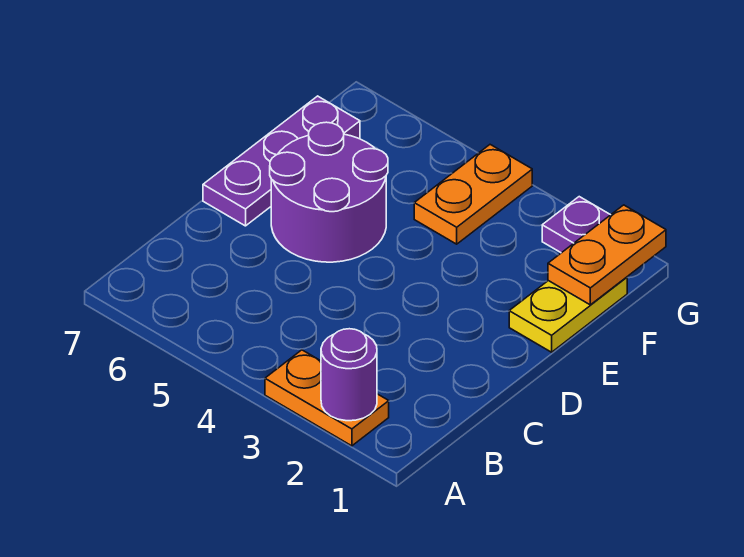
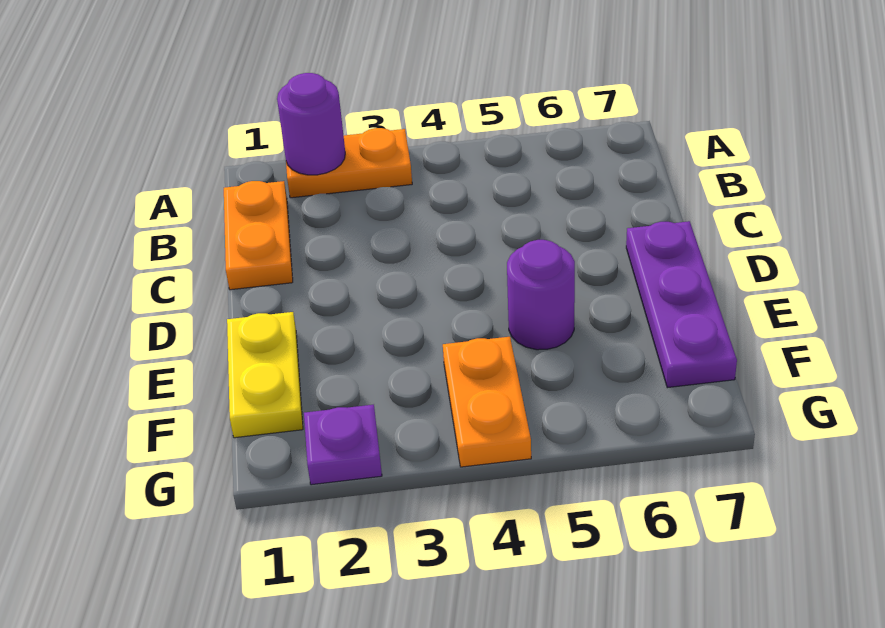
purple 2x2 round brick [270,122,388,262] -> purple 1x1 round brick [507,240,575,350]
orange 1x2 plate [548,205,666,305] -> orange 1x2 plate moved to [224,181,293,290]

